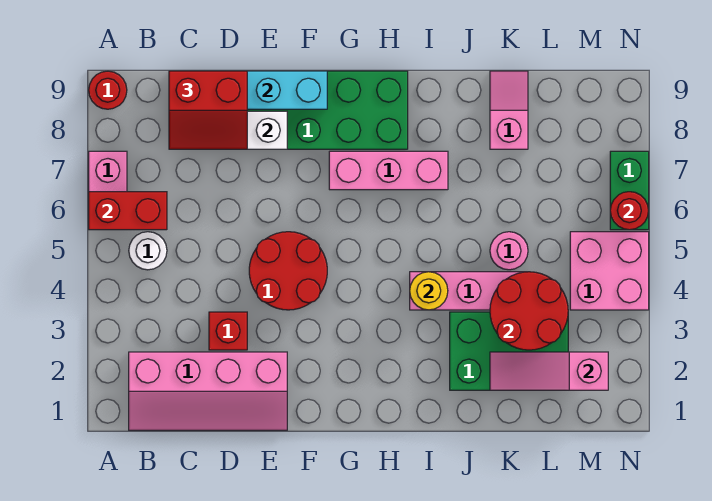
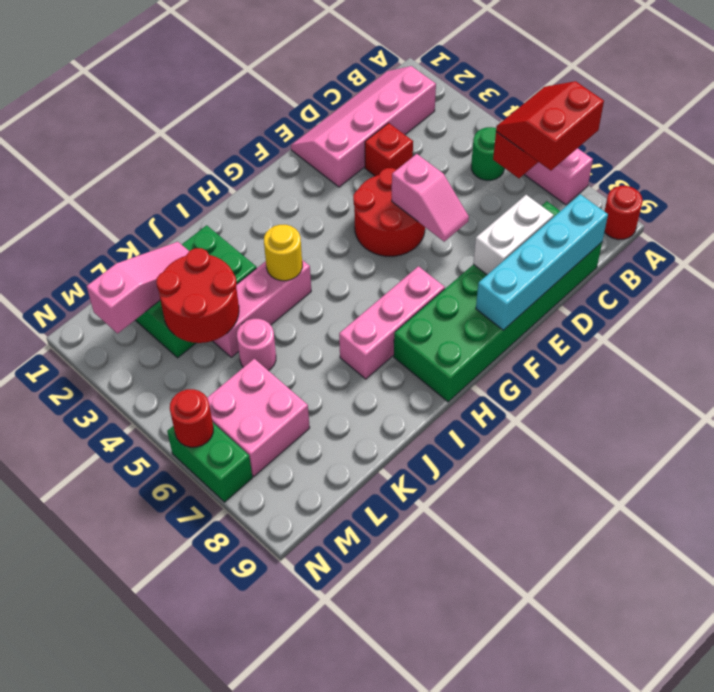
white 1x1 round brick [129,232,167,270] -> green 1x1 round brick [471,127,505,180]
red 2x2 slope [169,71,247,149] -> red 2x2 slope moved to [496,81,604,171]
pink 1x2 slope [490,71,528,149] -> pink 1x2 slope moved to [392,154,469,242]
pink 2x2 brick [570,232,649,310] -> pink 2x2 brick moved to [207,359,310,476]

